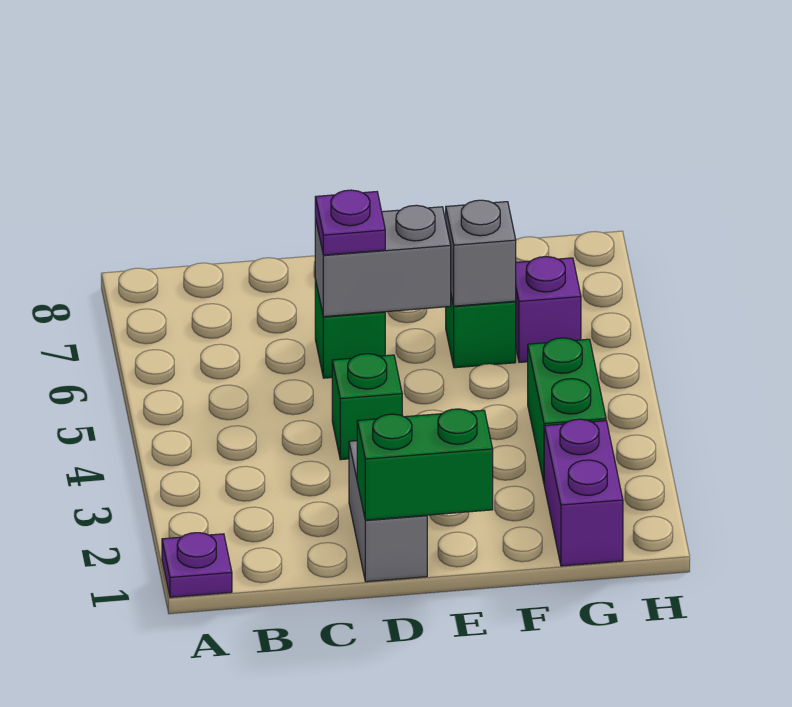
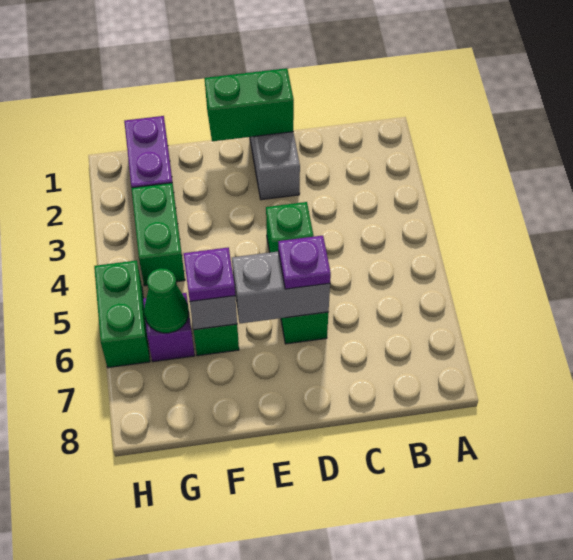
purple 1x1 plate [162,533,232,597] -> purple 1x1 plate moved to [184,247,235,301]
none -> green 1x1 cone [144,268,189,333]
none -> green 1x2 brick [94,260,150,368]

